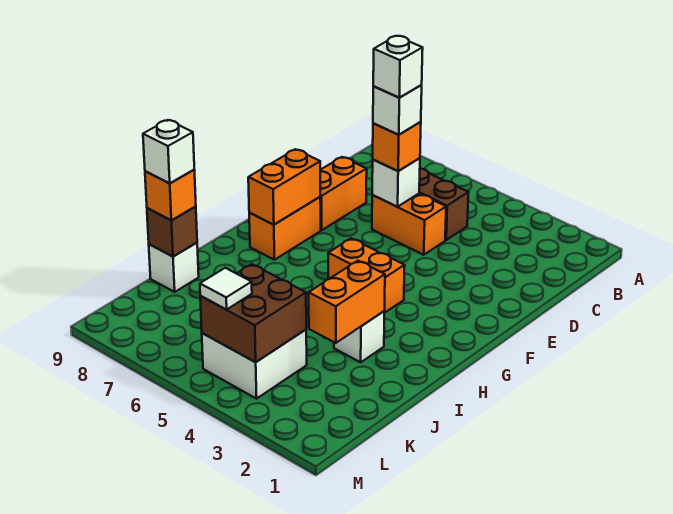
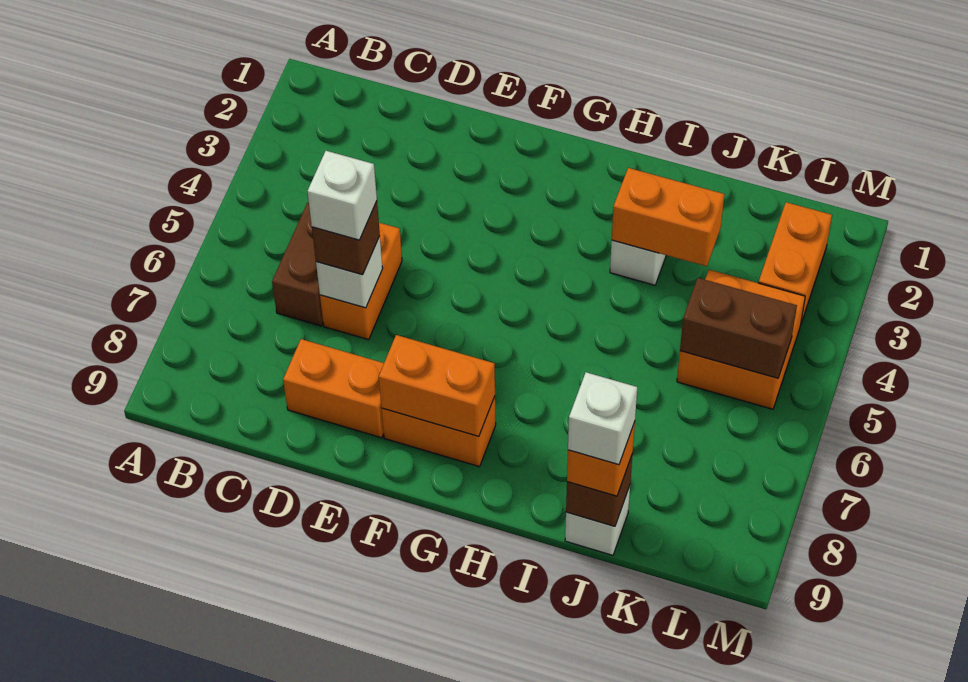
orange 1x1 brick [373,122,421,171] -> brown 1x1 brick [312,201,380,275]
white 1x1 brick [373,36,423,98] -> none
orange 1x2 brick [328,238,405,313] -> orange 1x2 brick moved to [759,202,832,326]
white 2x2 brick [202,330,307,399] -> orange 2x2 brick [677,270,805,409]
brown 2x2 brick [200,264,306,362] -> brown 1x2 brick [680,278,797,378]
white 1x1 tile [200,268,252,310] -> none

